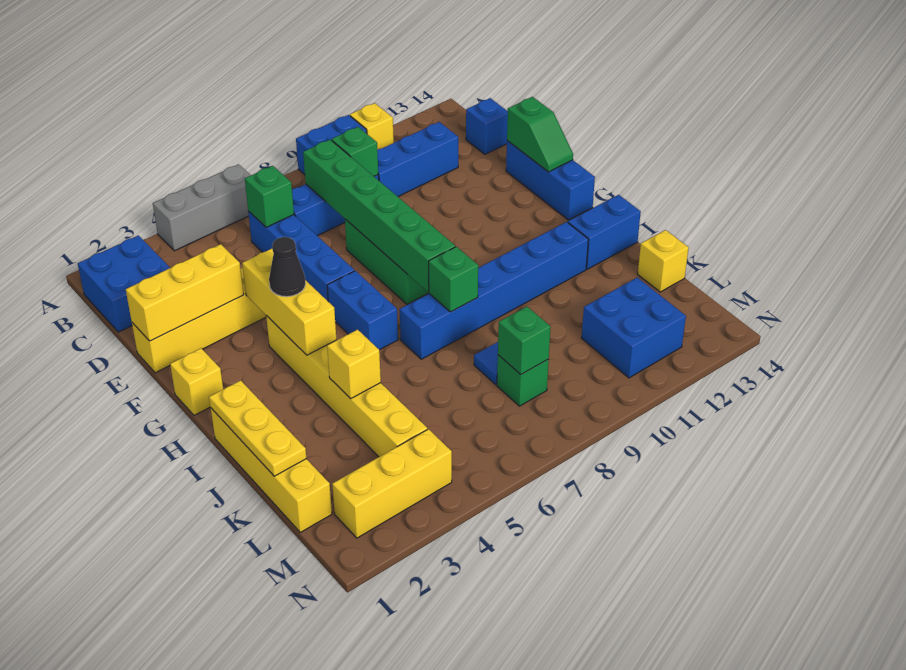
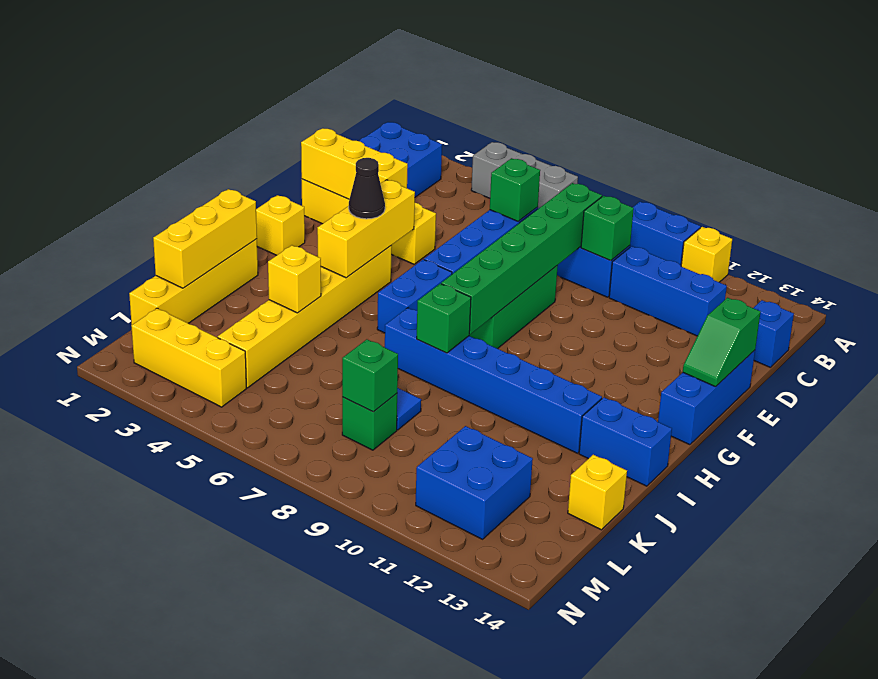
yellow 1x3 plate [209,380,306,476] -> yellow 1x3 brick [153,189,257,288]

